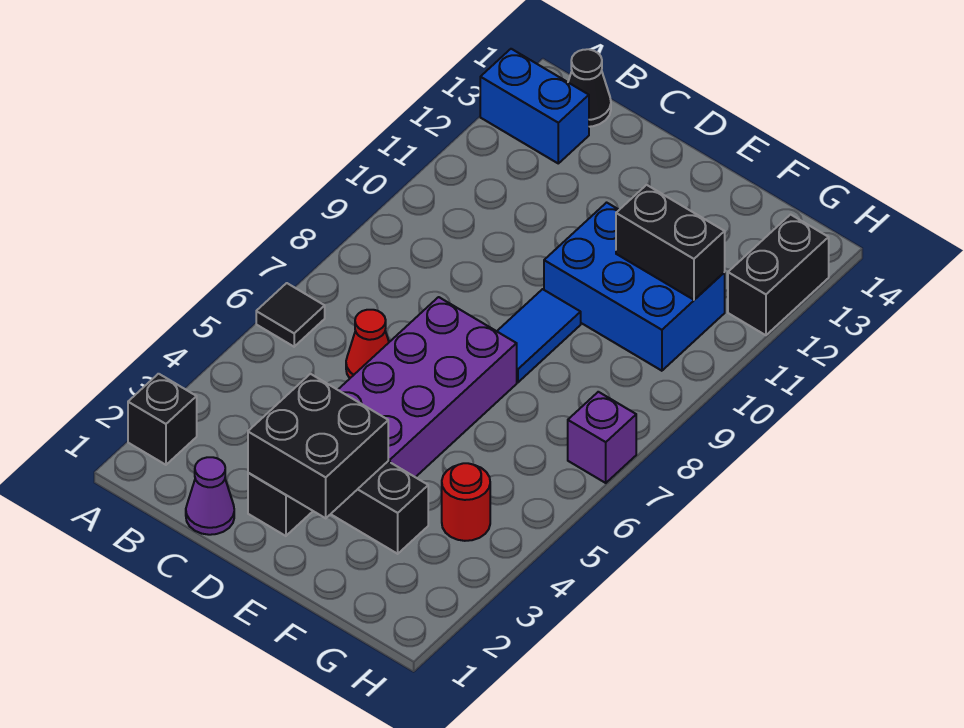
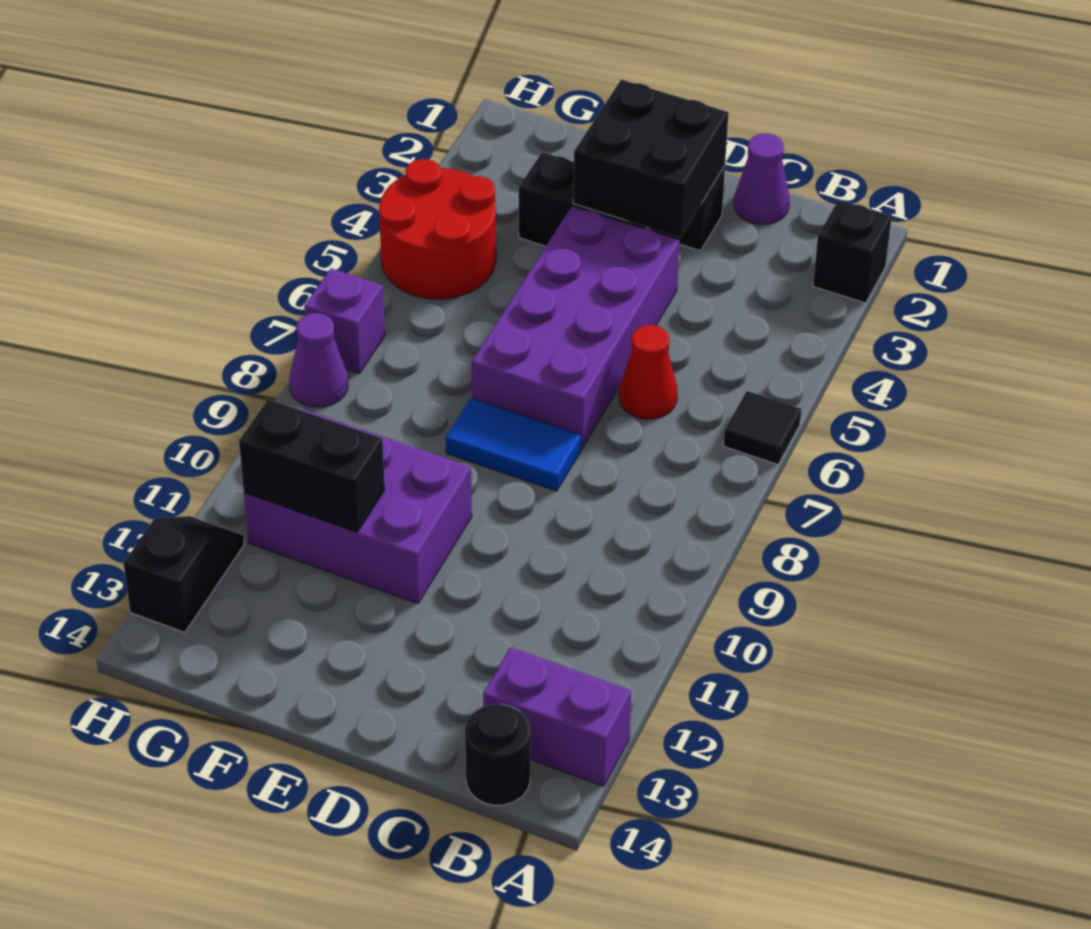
blue 1x2 brick [480,49,589,163] -> purple 1x2 brick [483,647,631,786]
black 1x1 cone [568,49,611,127] -> black 1x1 round brick [465,704,530,805]
blue 1x2 tile [497,289,581,382] -> blue 1x2 tile turned to [446,398,581,491]
blue 2x3 brick [544,203,725,371] -> purple 2x3 brick [244,409,472,604]
red 1x1 round brick [442,463,490,541] -> red 2x2 round brick [379,159,496,299]
none -> purple 1x1 cone [290,313,348,407]
black 1x2 brick [728,215,829,335] -> black 1x2 slope [123,516,244,632]

